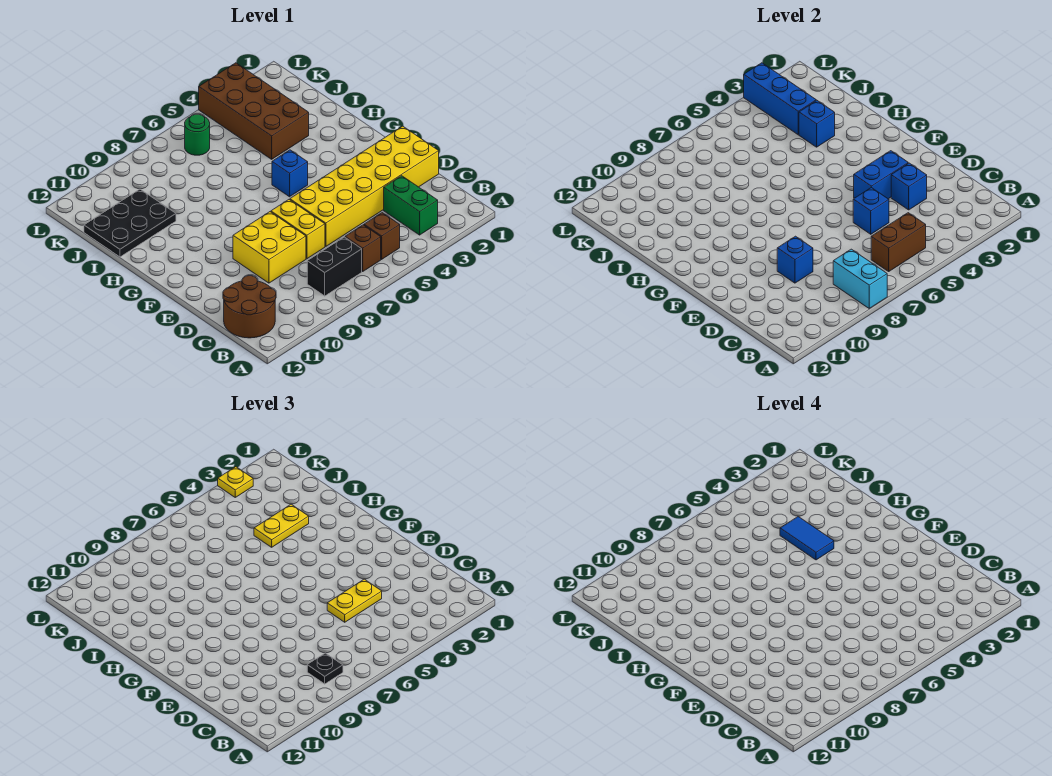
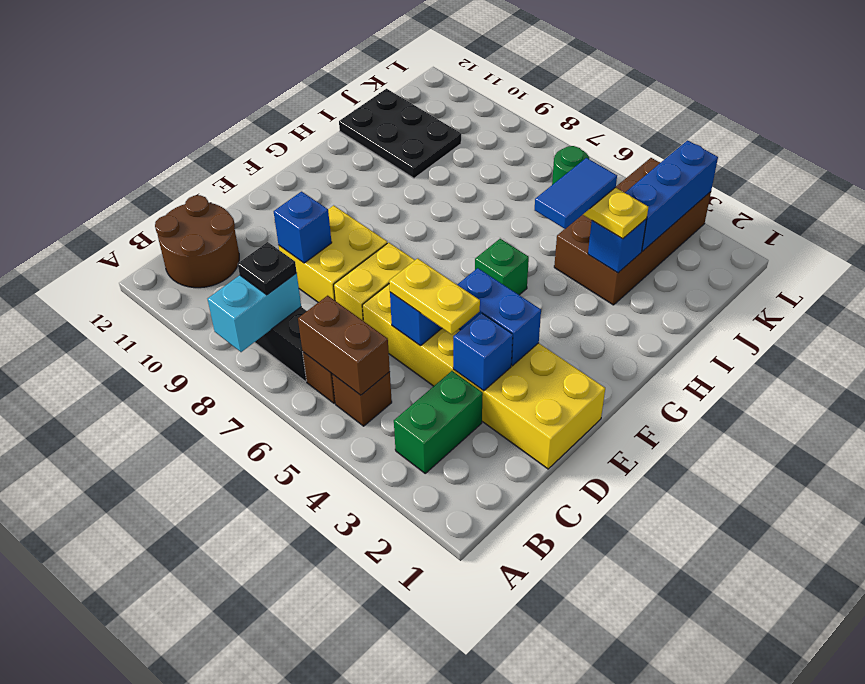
blue 1x1 brick [272,150,308,197] -> green 1x1 brick [475,239,529,295]
yellow 1x1 plate [218,467,253,497] -> none

